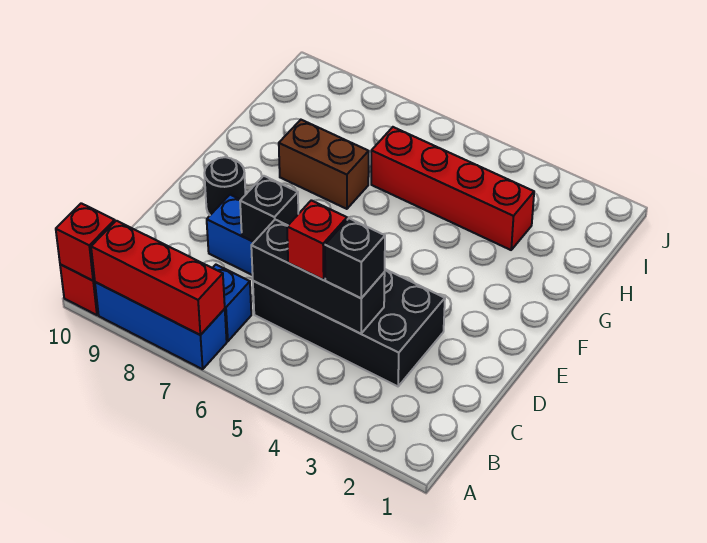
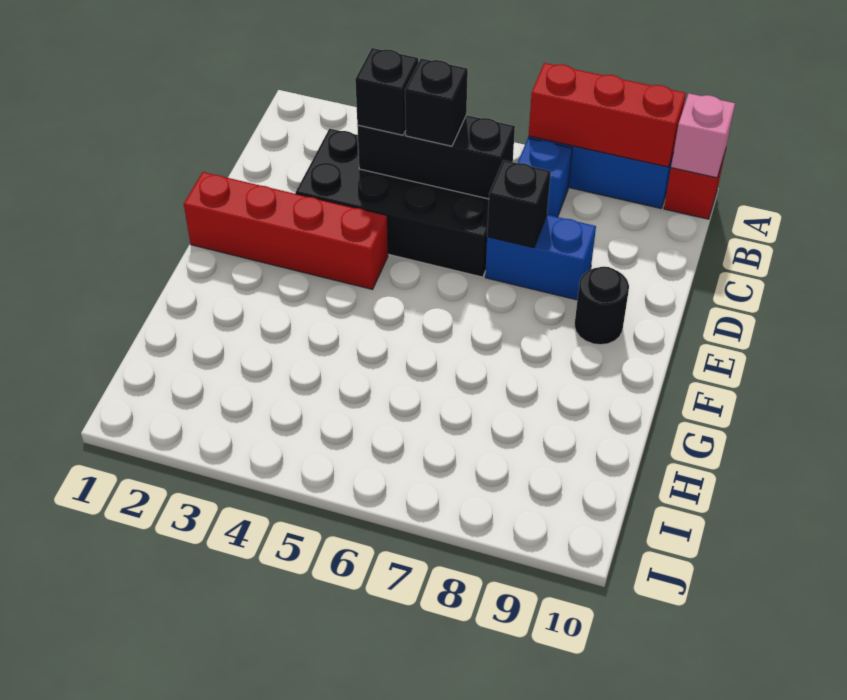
red 1x1 brick [56,203,115,281] -> pink 1x1 brick [671,94,735,178]
red 1x1 brick [287,200,347,280] -> black 1x1 brick [405,59,468,146]
brown 1x2 brick [279,120,369,209] -> none
red 1x4 brick [371,127,534,250] -> red 1x4 brick moved to [184,172,388,289]

